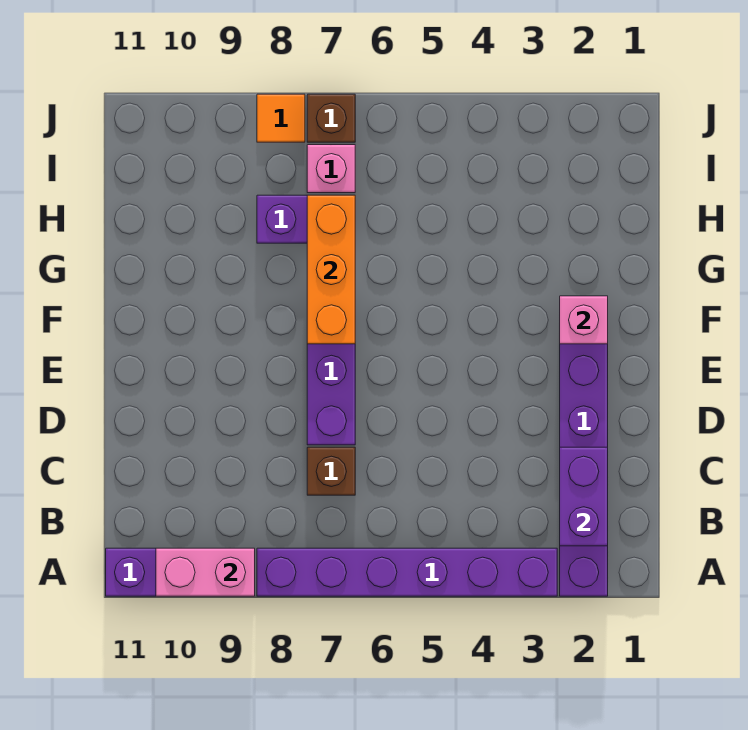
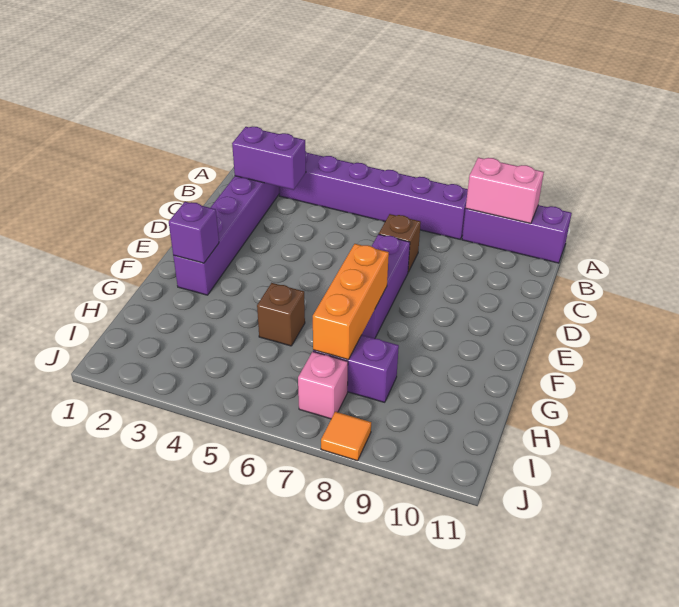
purple 1x2 brick [560,447,608,546] -> purple 1x2 brick turned to [232,127,306,190]
pink 1x1 brick [560,296,608,344] -> purple 1x1 brick [169,202,219,263]
brown 1x1 brick [307,94,355,142] -> brown 1x1 brick moved to [257,283,305,346]

